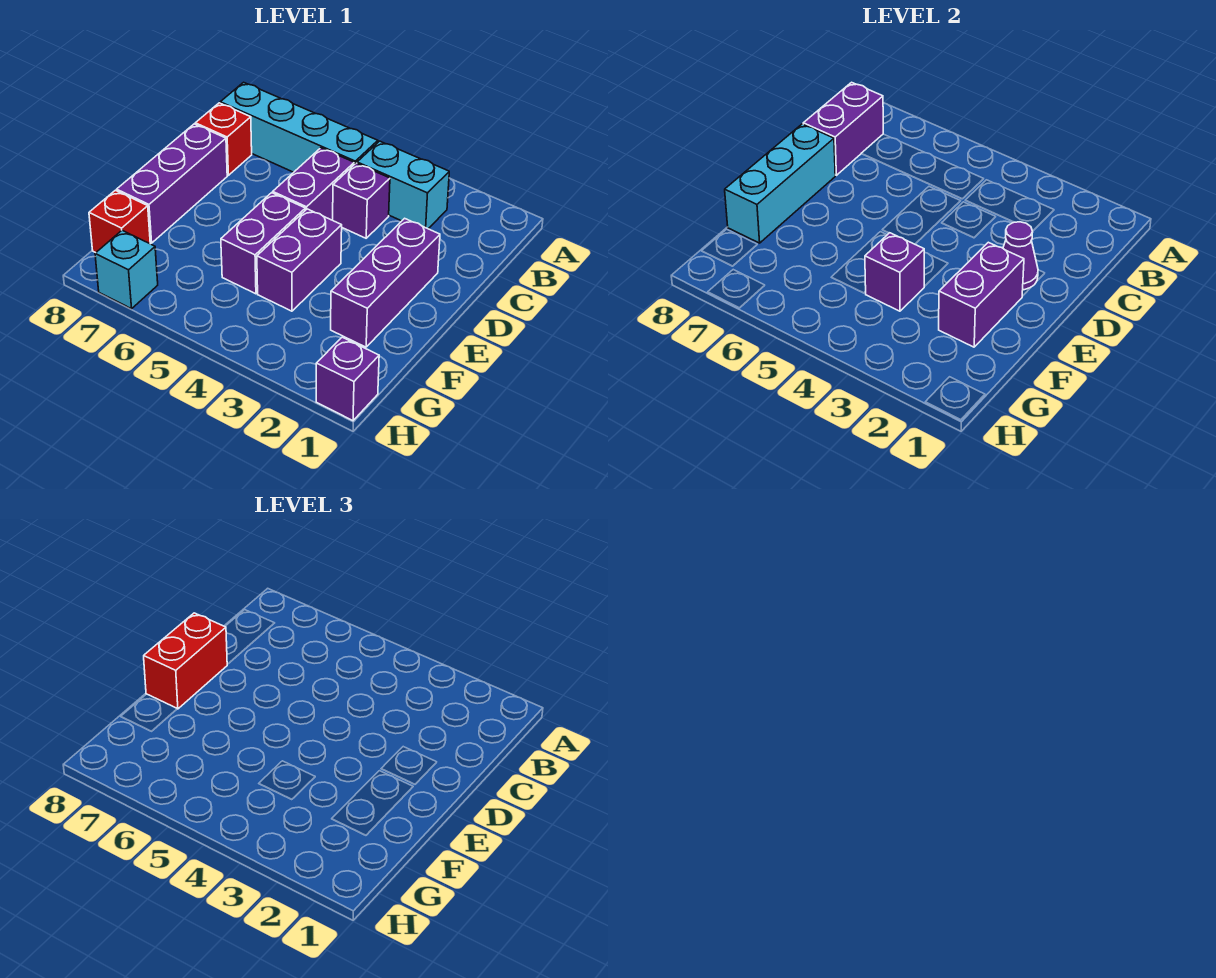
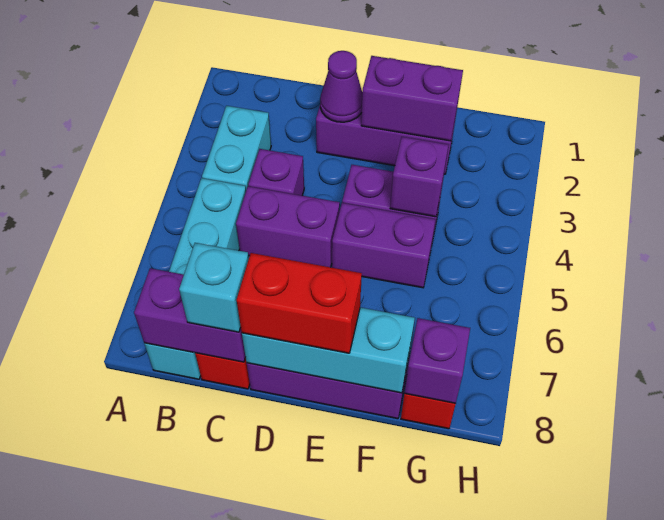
purple 1x1 brick [316,337,379,421] -> purple 1x1 brick moved to [404,318,470,403]
cyan 1x1 brick [95,230,158,309] -> cyan 1x1 brick moved to [179,243,249,332]

